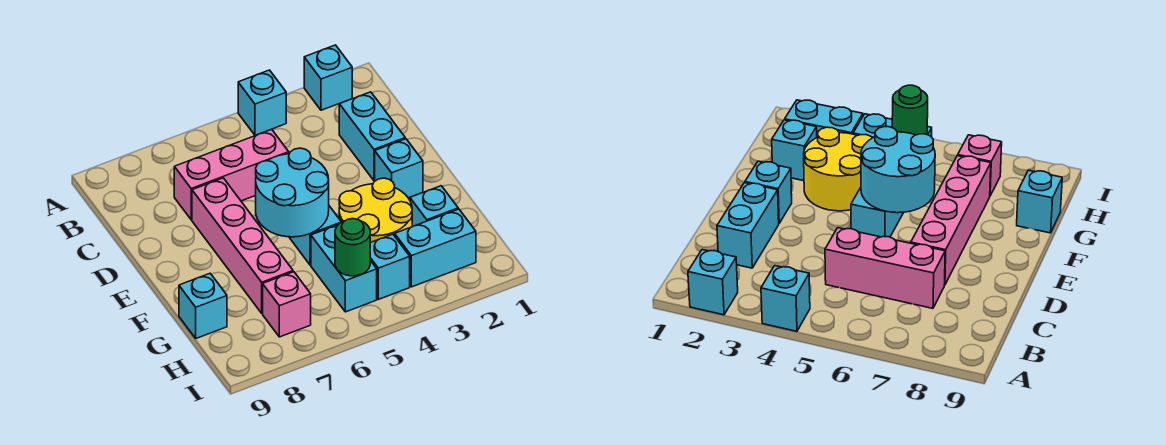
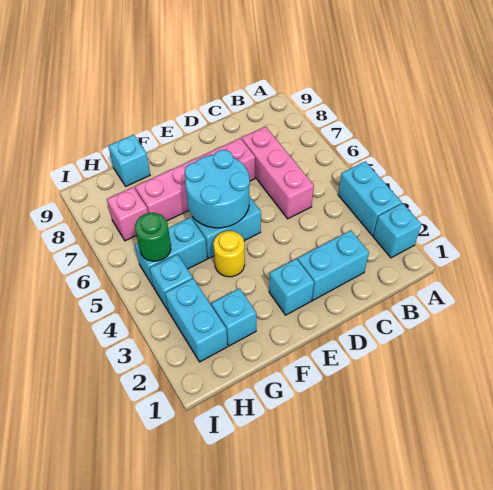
cyan 1x1 brick [238,70,286,135] -> cyan 1x2 brick [338,161,402,236]
yellow 2x2 round brick [339,178,412,243] -> yellow 1x1 round brick [213,231,245,277]

